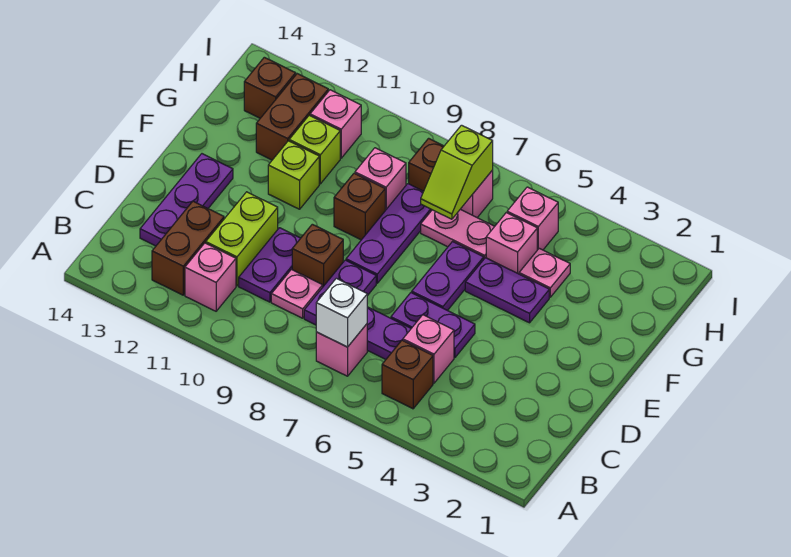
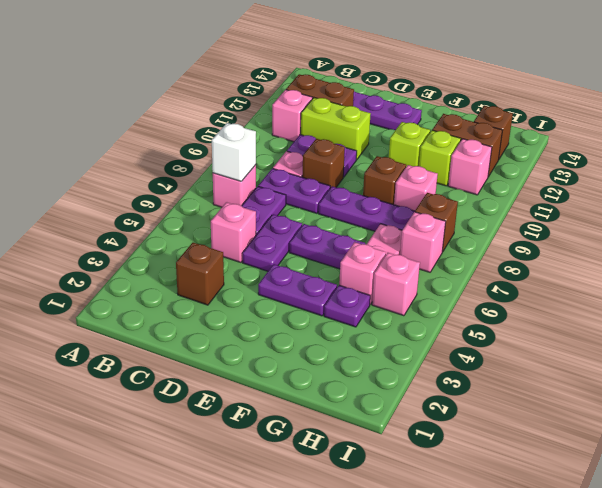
brown 1x1 brick [382,340,433,409] -> brown 1x1 brick moved to [176,243,224,305]
purple 1x2 plate [465,258,549,323] -> purple 1x2 plate turned to [258,264,337,316]
pink 1x1 plate [519,248,570,297] -> purple 1x1 plate [324,285,370,327]
lime 1x2 slope [421,125,493,219] -> none

